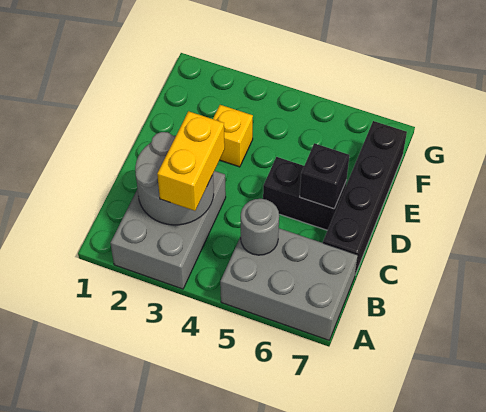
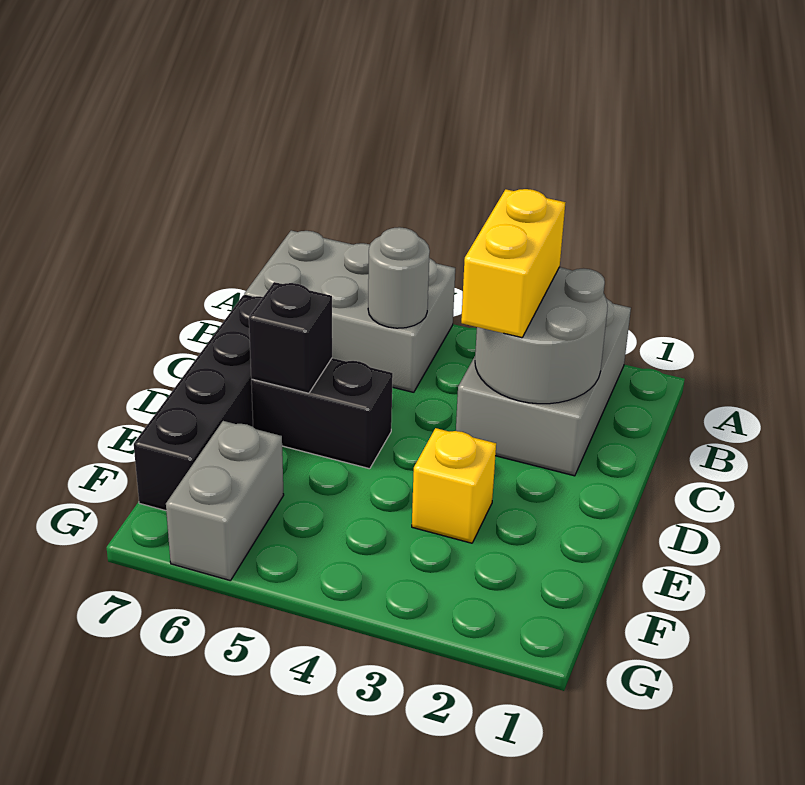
none -> grey 1x2 brick [166,421,284,581]

